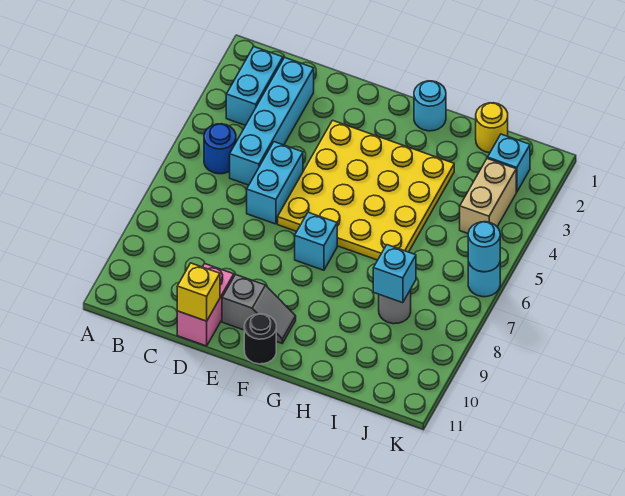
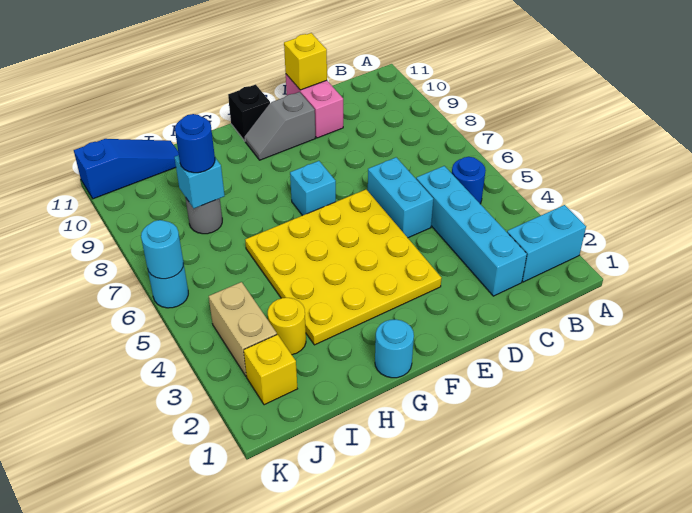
cyan 1x2 brick [226,47,283,126] -> cyan 1x2 brick turned to [507,205,586,282]
black 1x1 round brick [244,314,276,364] -> black 1x1 brick [228,84,270,141]
yellow 1x1 round brick [476,103,508,153] -> yellow 1x1 round brick moved to [268,298,306,355]
none -> blue 1x1 round brick [175,114,215,173]
none -> blue 1x3 slope [74,139,179,199]
cyan 1x1 brick [488,134,530,192] -> yellow 1x1 brick [244,335,297,405]

